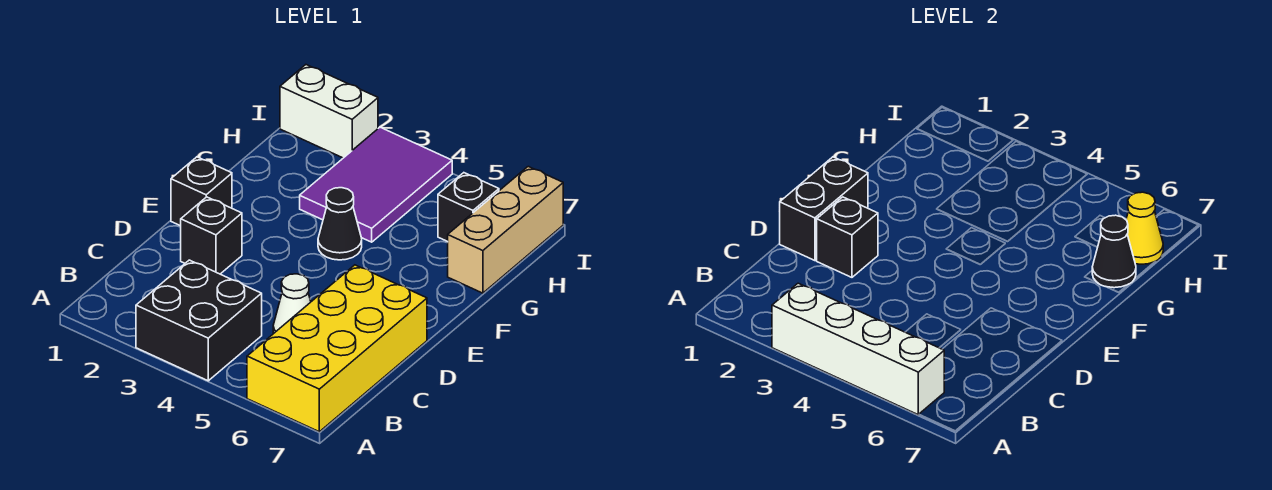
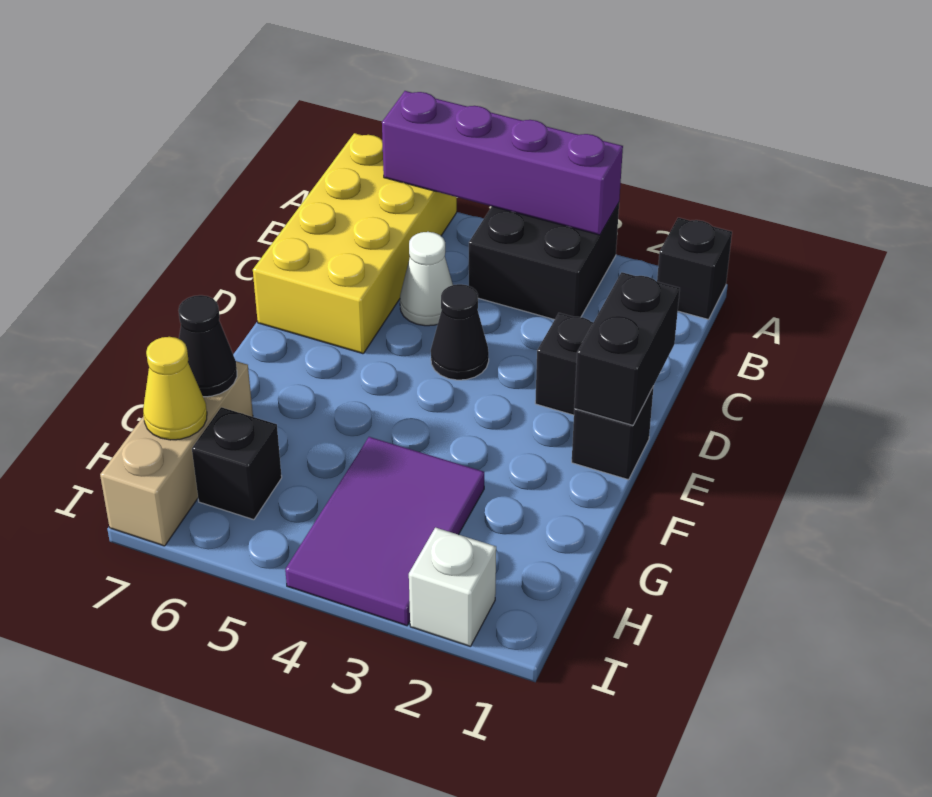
white 1x4 brick [772,283,944,415] -> purple 1x4 brick [382,91,623,235]
black 1x1 brick [817,197,878,277] -> black 1x1 brick moved to [657,218,732,319]
black 1x1 cone [318,188,362,260] -> black 1x1 cone moved to [431,284,489,380]
white 1x2 brick [280,65,378,158] -> white 1x1 brick [409,528,496,647]

